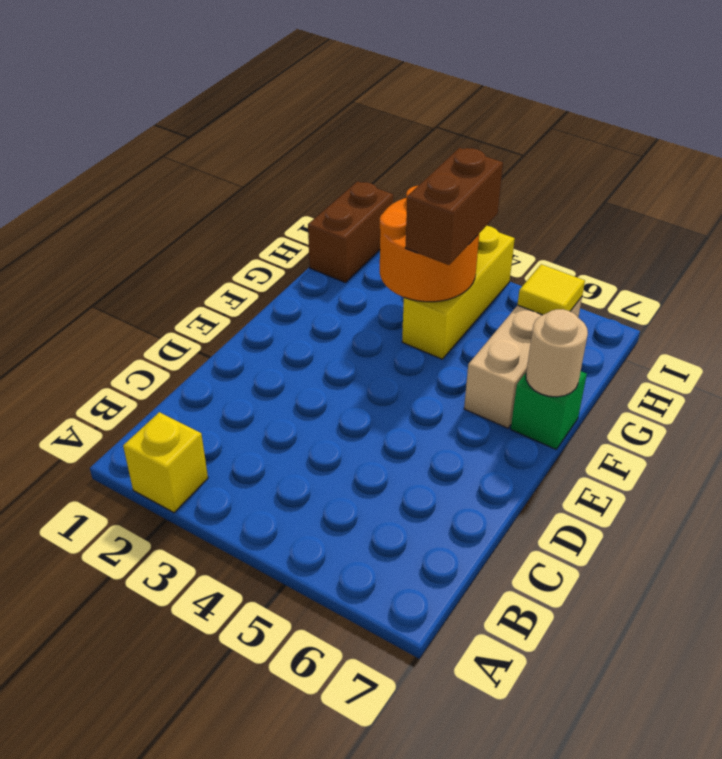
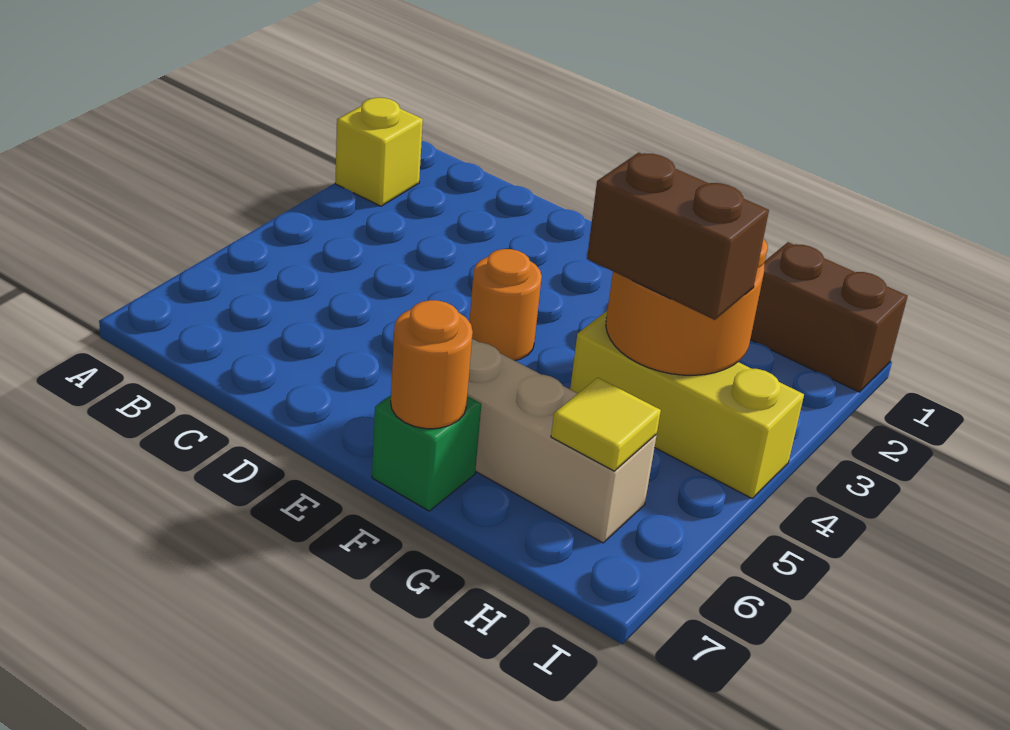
none -> orange 1x1 round brick [469,249,542,361]
tan 1x1 round brick [526,309,588,397] -> orange 1x1 round brick [391,300,473,429]

